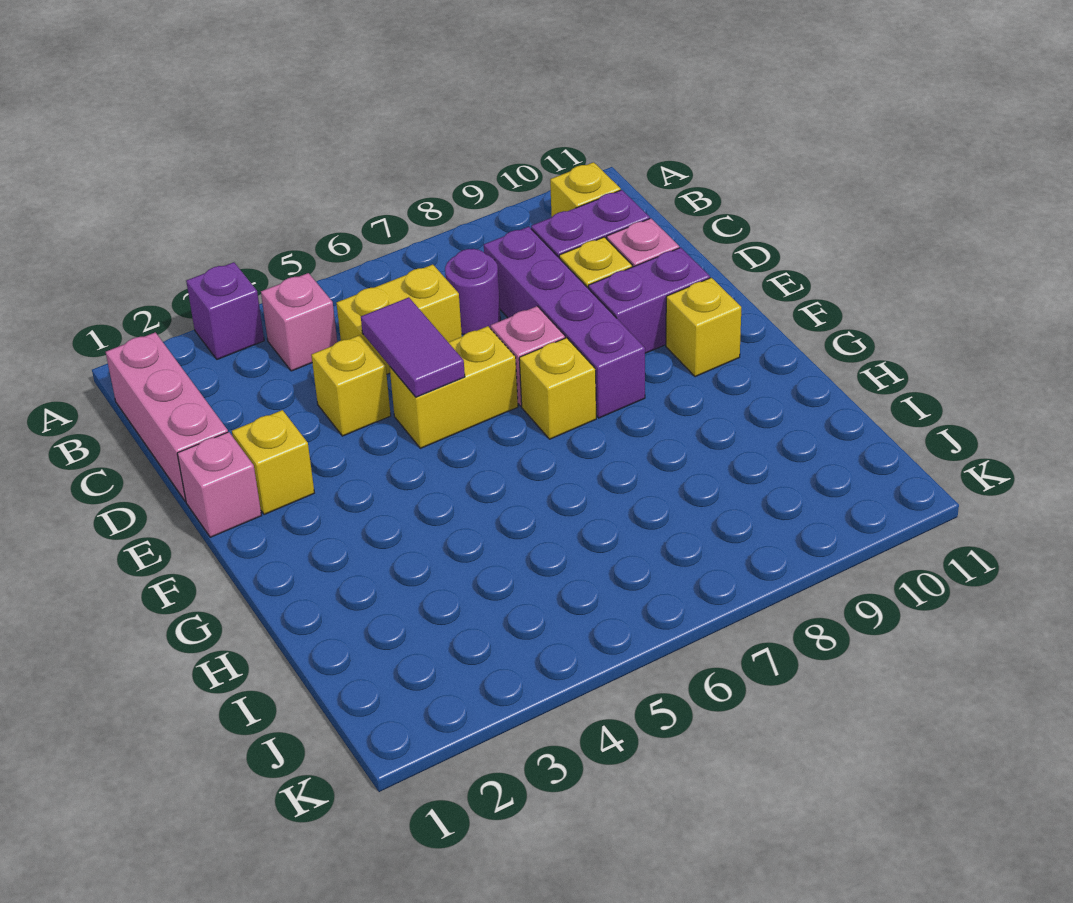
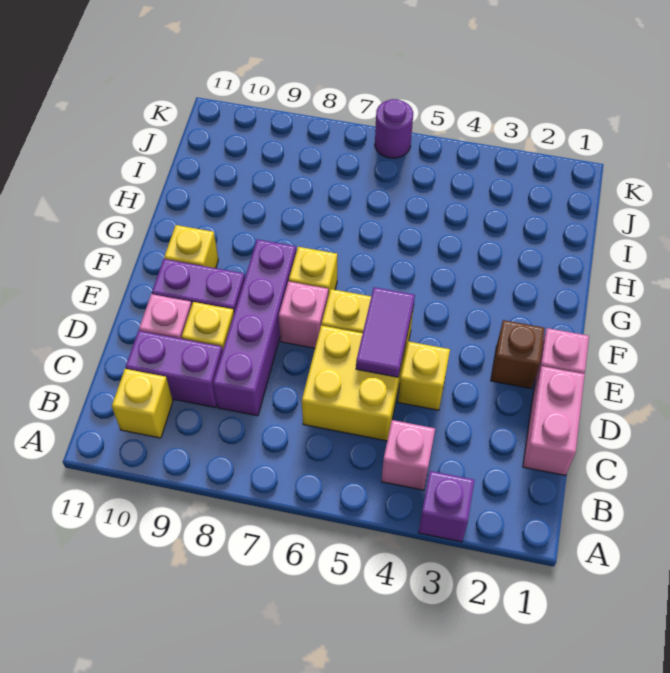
pink 1x3 brick [106,332,228,501] -> pink 1x2 brick [523,366,585,475]
yellow 1x2 brick [336,265,462,374] -> yellow 2x2 brick [302,325,406,441]
purple 1x1 round brick [445,249,500,335] -> purple 1x1 round brick moved to [375,99,413,158]
yellow 1x1 brick [232,410,314,515] -> brown 1x1 brick [491,320,545,389]

